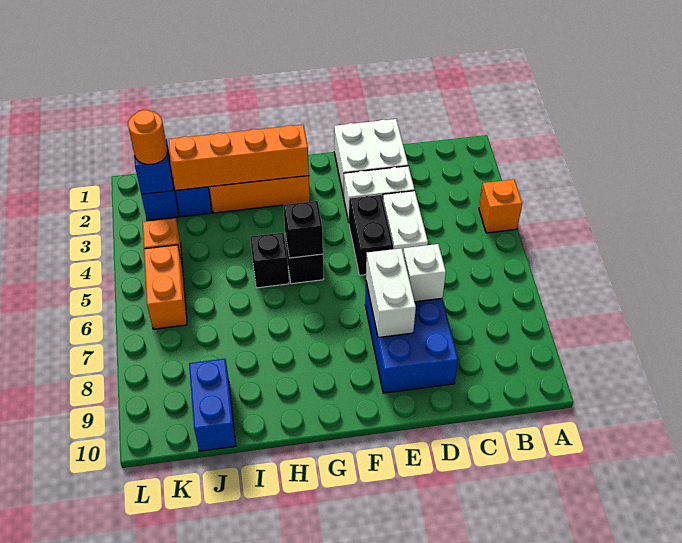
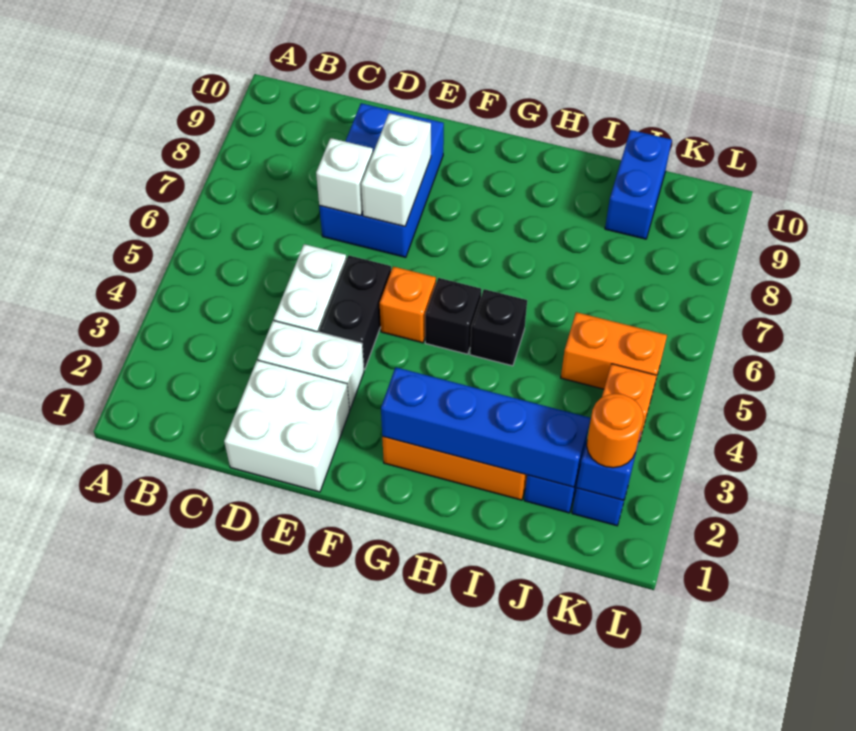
orange 1x1 brick [479,179,522,233] -> orange 1x1 brick moved to [380,267,436,343]
orange 1x4 brick [169,124,309,190] -> blue 1x4 brick [381,367,591,487]
black 1x1 brick [284,201,323,258] -> none
orange 1x2 brick [144,245,187,329] -> orange 1x2 brick turned to [561,312,667,389]

